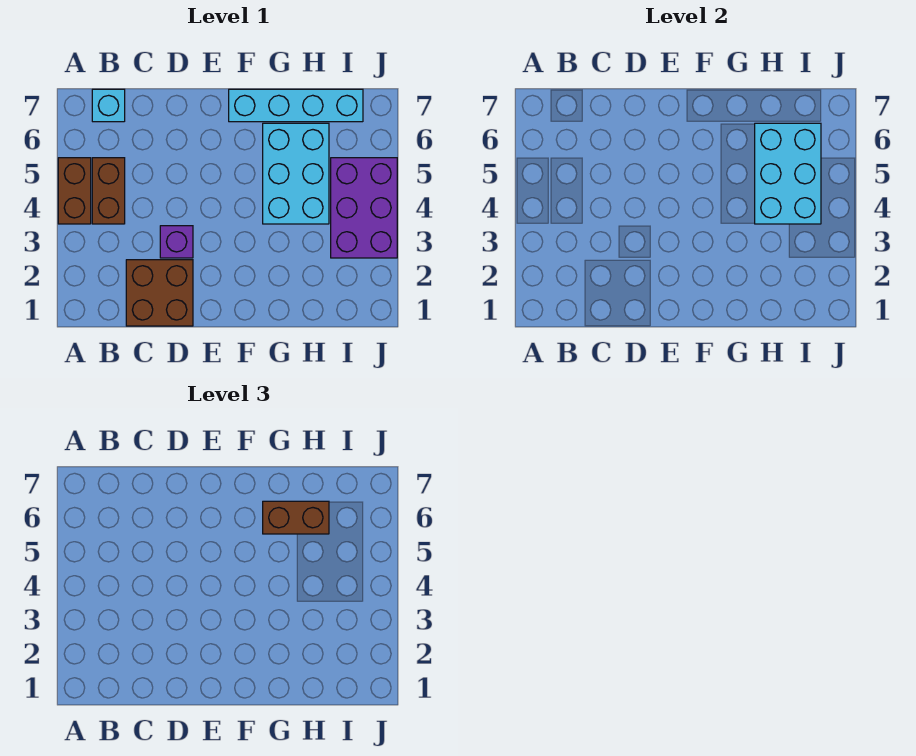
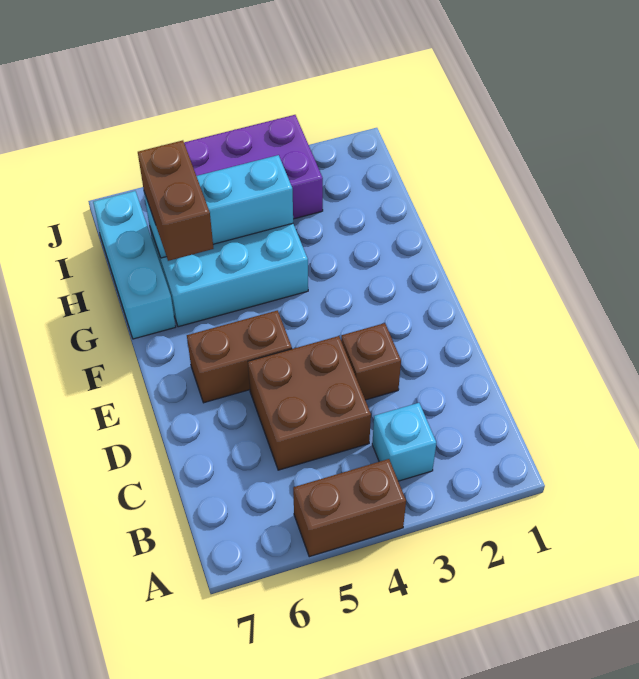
brown 1x2 brick [92,158,125,224] -> brown 1x2 brick moved to [187,310,292,403]
cyan 1x1 brick [92,89,125,122] -> cyan 1x1 brick moved to [372,403,436,481]
brown 2x2 brick [126,260,193,326] -> brown 2x2 brick moved to [248,336,371,470]
purple 1x1 brick [160,226,193,258] -> brown 1x1 brick [341,323,401,400]
cyan 1x4 brick [229,89,363,122] -> cyan 1x3 brick [93,191,176,339]
cyan 2x3 brick [755,123,821,224] -> cyan 1x3 brick [144,155,293,258]

